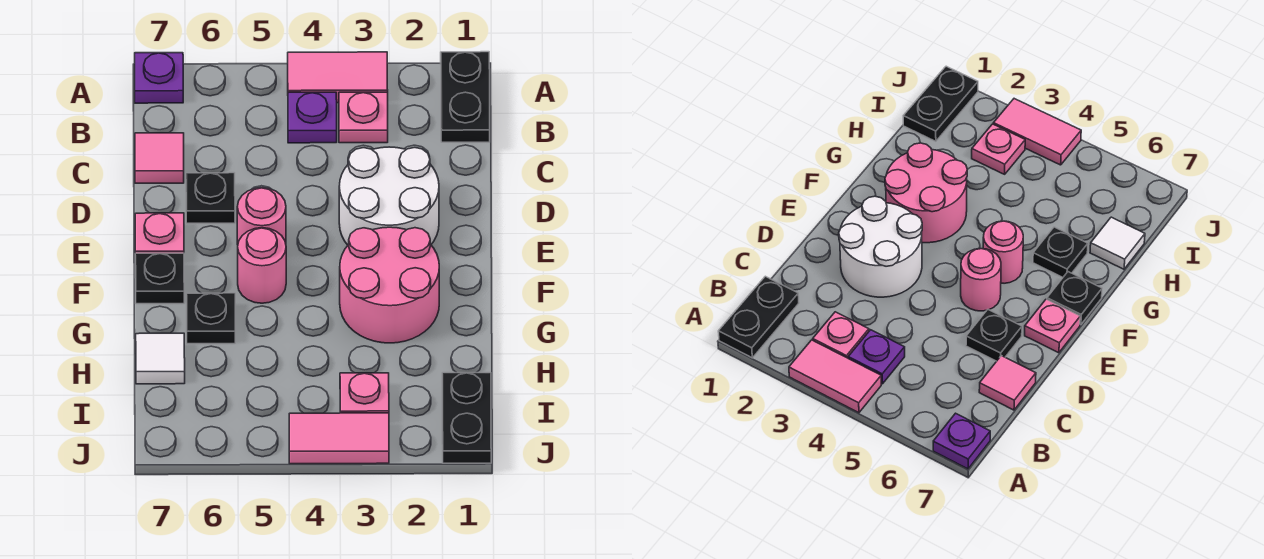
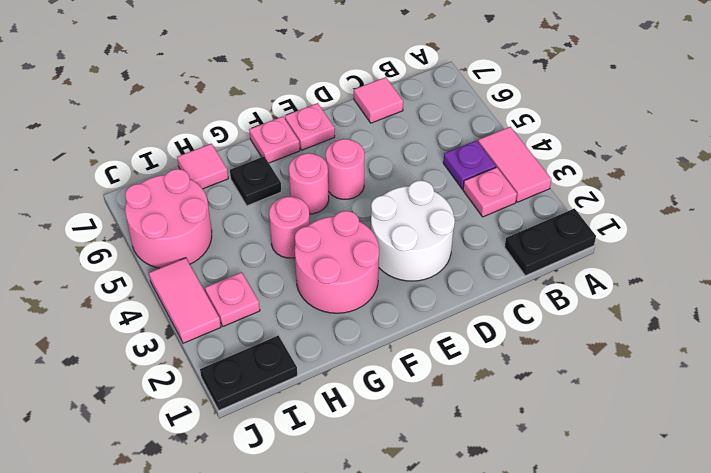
purple 1x1 plate [135,53,183,103] -> none
black 1x1 plate [186,173,235,223] -> none
black 1x1 plate [135,253,184,304] -> pink 1x1 plate [249,116,300,163]
none -> pink 1x1 round brick [269,197,310,258]
white 1x1 tile [136,333,185,384] -> pink 1x1 tile [177,144,228,189]
none -> pink 2x2 round brick [125,169,212,268]

